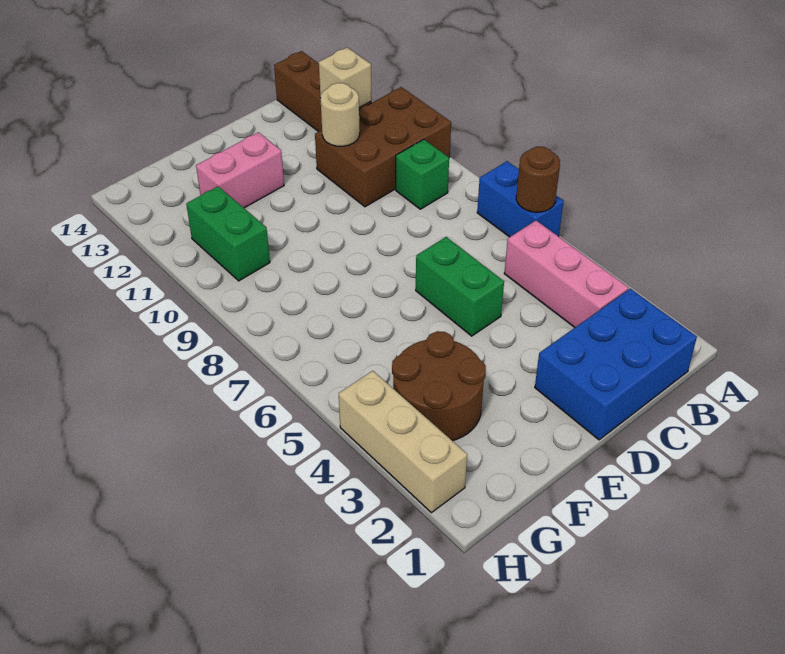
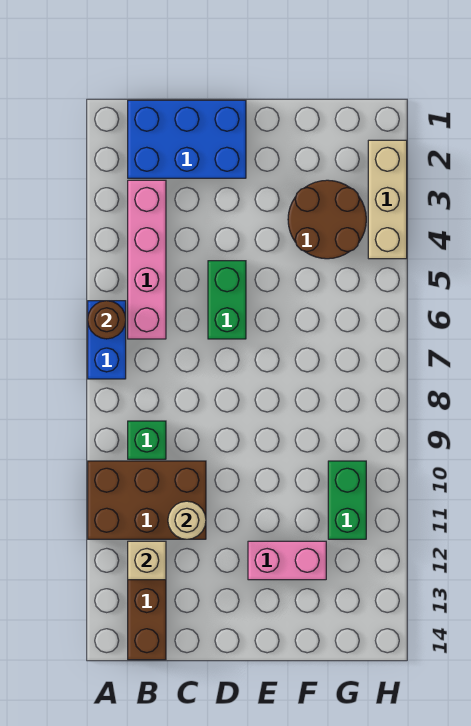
pink 1x3 brick [504,221,629,327] -> pink 1x4 brick [128,180,166,339]

